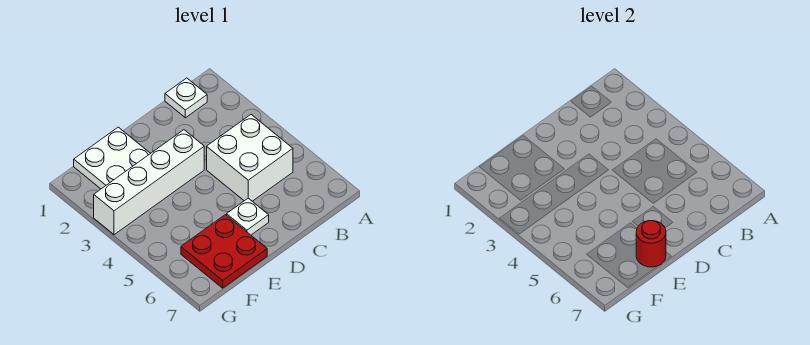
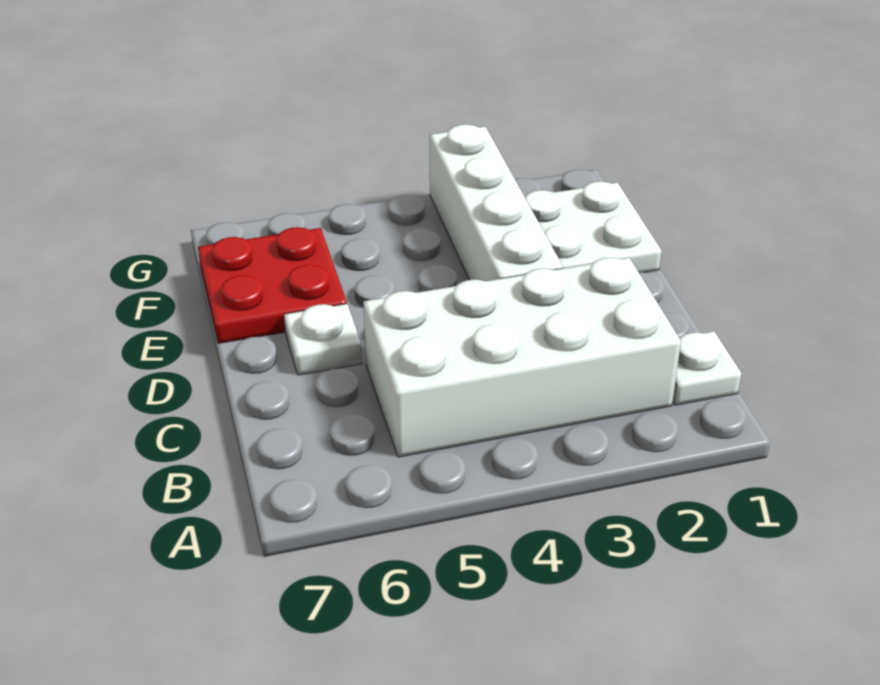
white 2x2 brick [207,115,293,201] -> white 2x4 brick [363,258,681,457]
red 1x1 round brick [636,221,666,267] -> none

